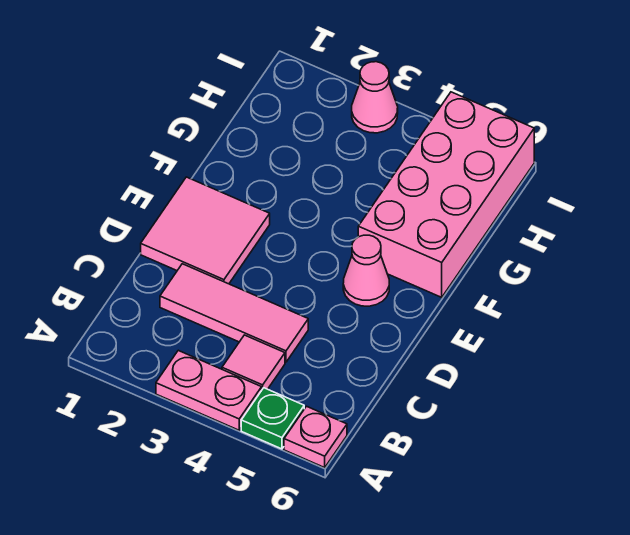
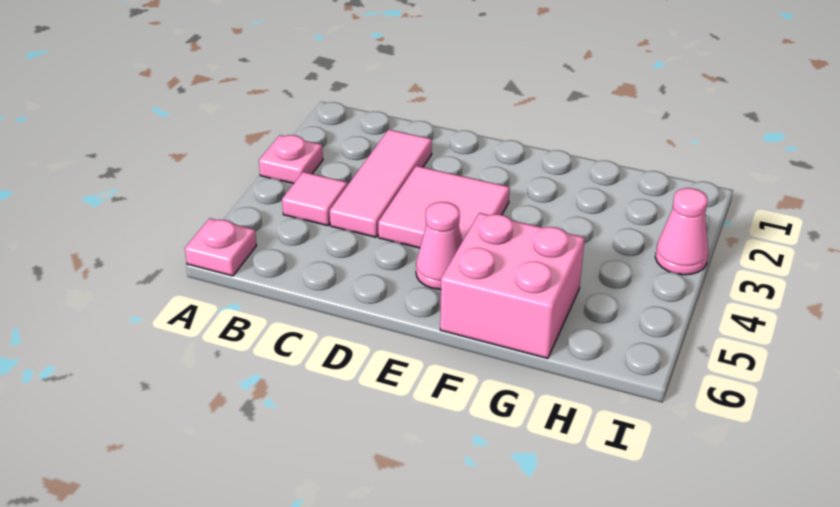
pink 1x2 plate [156,350,262,430] -> pink 1x1 plate [259,135,323,184]
green 1x1 plate [241,388,304,449] -> none
pink 2x2 tile [141,177,270,284] -> pink 2x2 tile moved to [378,166,510,248]
pink 2x4 brick [358,92,534,297] -> pink 2x2 brick [440,213,584,358]

